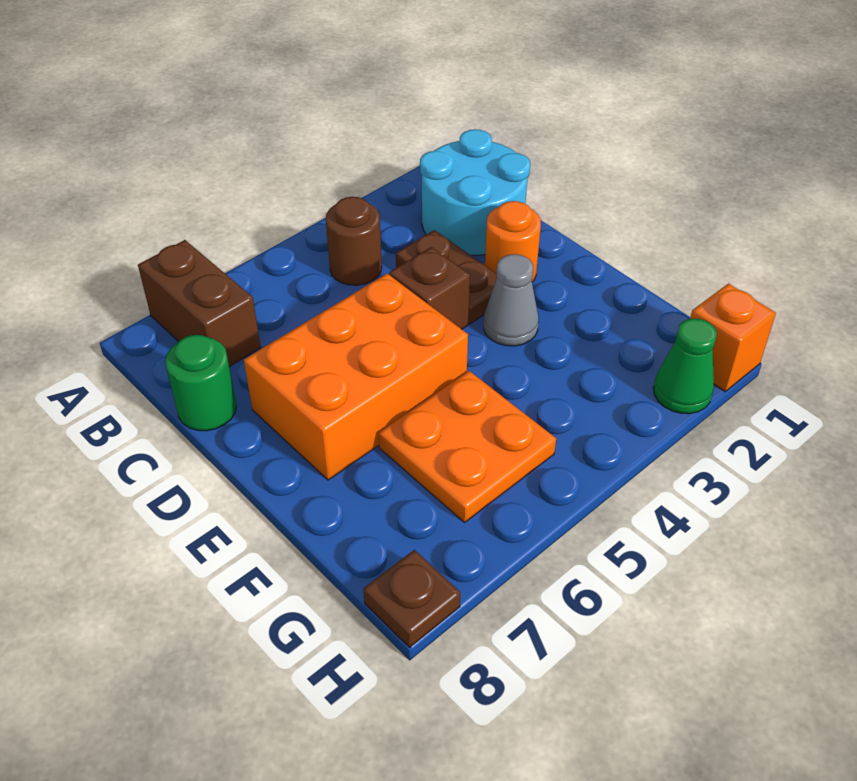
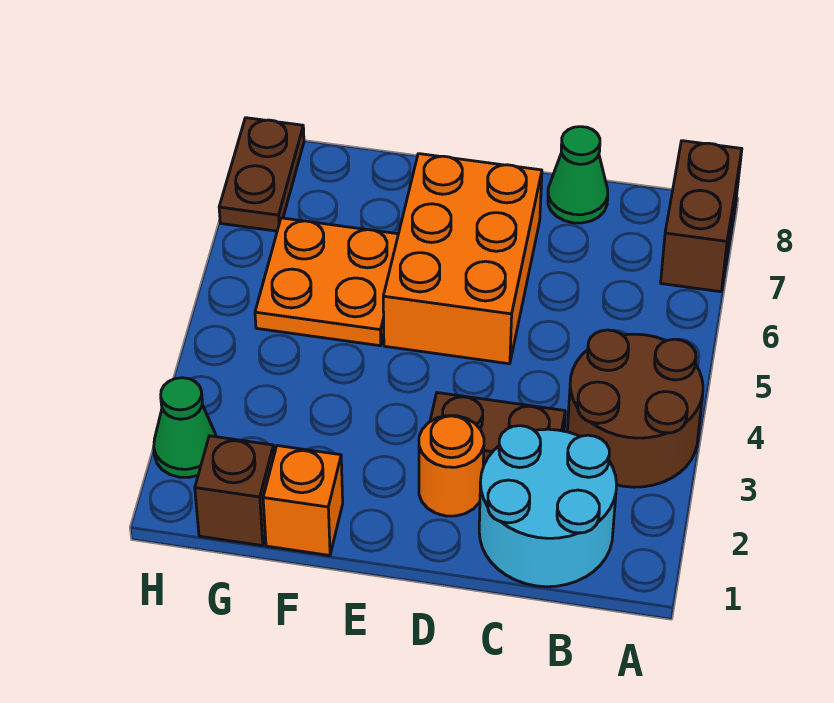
brown 1x2 brick [138,240,261,367] -> brown 1x2 brick turned to [661,141,742,292]
brown 1x1 round brick [326,197,382,285] -> brown 2x2 round brick [567,330,703,487]
green 1x1 round brick [165,335,237,431] -> green 1x1 cone [548,127,608,223]
brown 1x1 brick [389,247,470,329] -> brown 1x1 brick moved to [195,436,274,546]
grey 1x1 cone [484,254,538,346] -> none
orange 1x1 brick [690,284,776,392] -> orange 1x1 brick moved to [263,446,343,555]
brown 1x1 plate [363,550,460,647] -> brown 1x2 plate [219,118,304,231]

